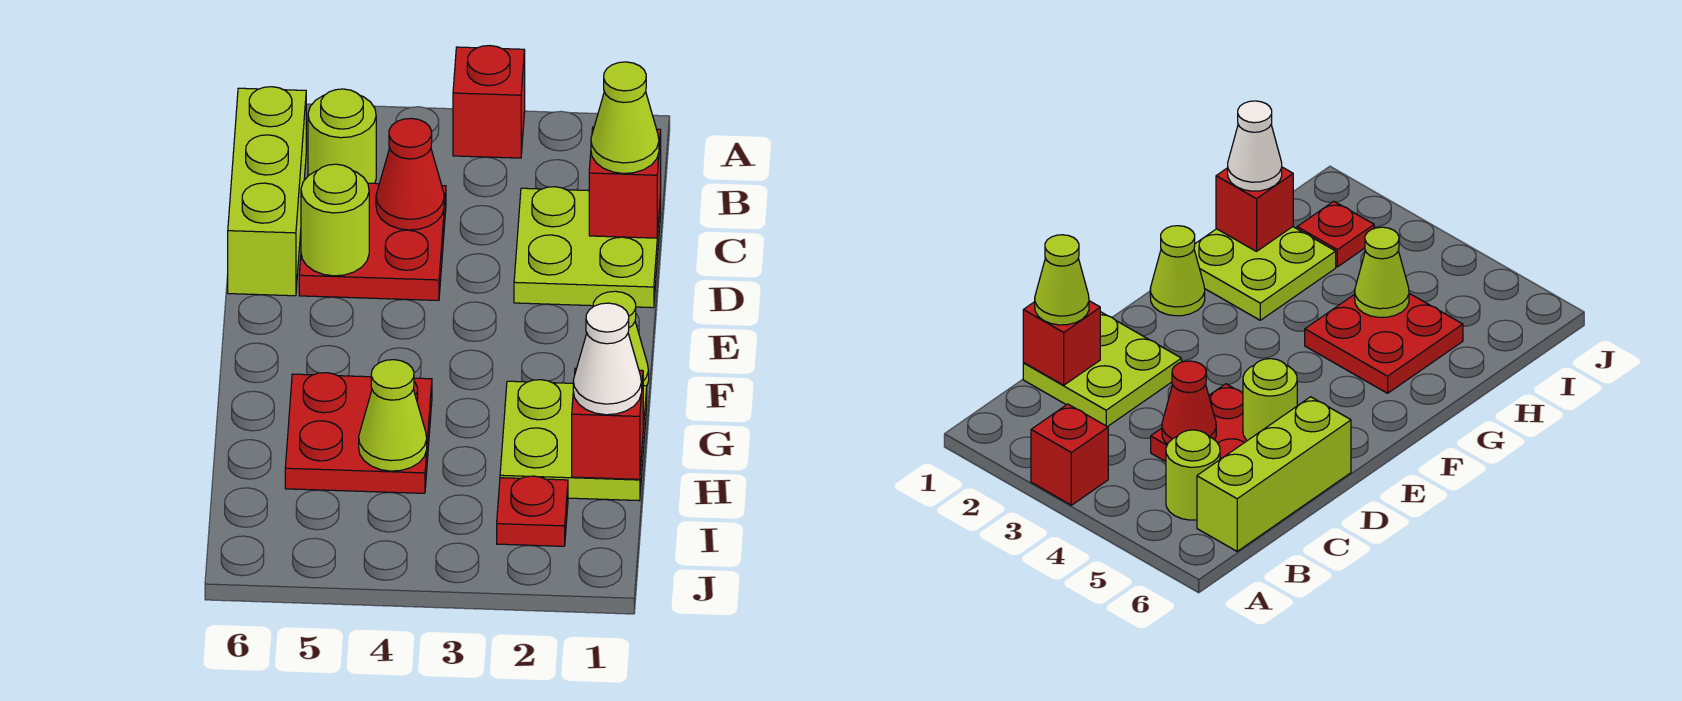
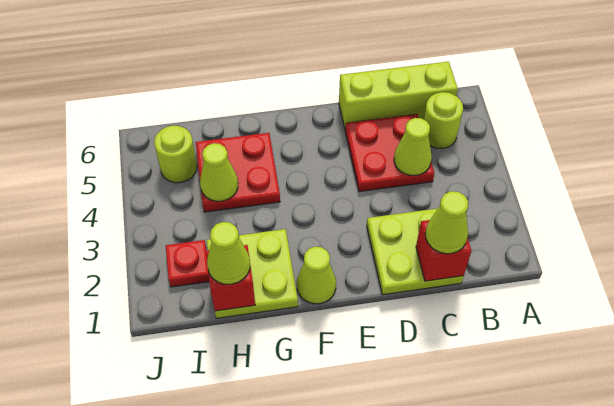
red 1x1 brick [453,46,525,158] -> none
red 1x1 cone [376,118,444,230] -> lime 1x1 cone [394,118,432,175]
lime 1x1 round brick [301,164,369,276] -> lime 1x1 round brick moved to [154,126,197,183]
white 1x1 cone [573,303,642,415] -> lime 1x1 cone [207,222,250,284]

